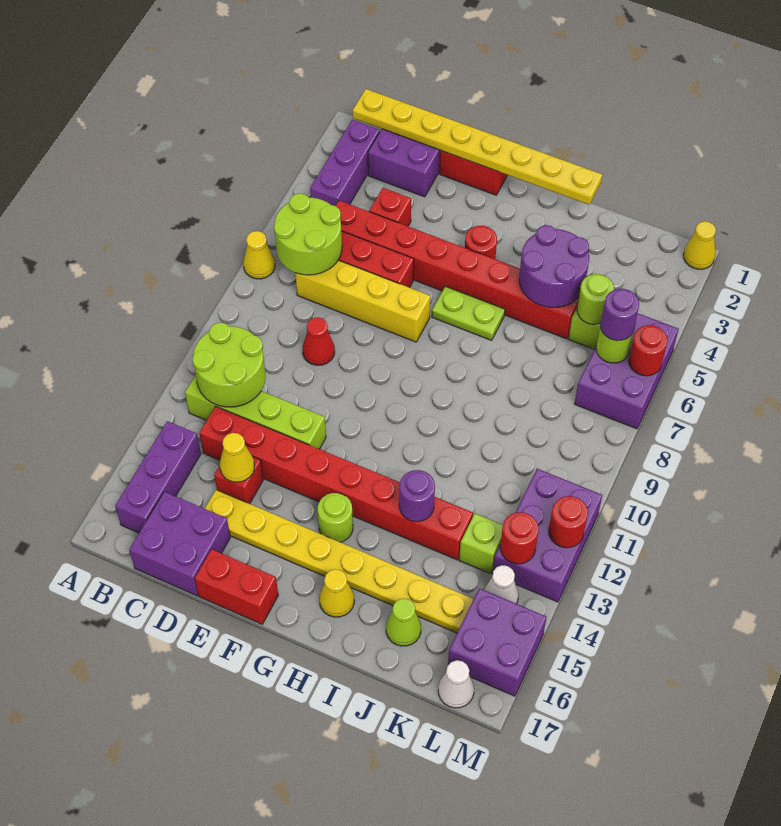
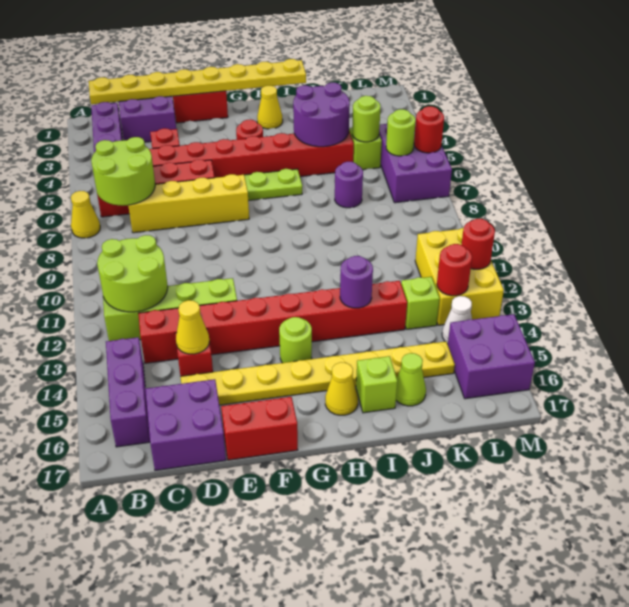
red 1x1 cone [303,317,335,365] -> none
none -> lime 1x1 brick [356,356,397,413]
purple 1x1 round brick [600,289,639,341] -> purple 1x1 round brick moved to [335,162,363,208]
purple 2x3 brick [493,469,602,602] -> yellow 2x3 brick [415,228,504,325]
white 1x1 cone [438,660,474,708] -> none
yellow 1x1 cone [683,221,716,269] -> yellow 1x1 cone moved to [257,86,283,129]

